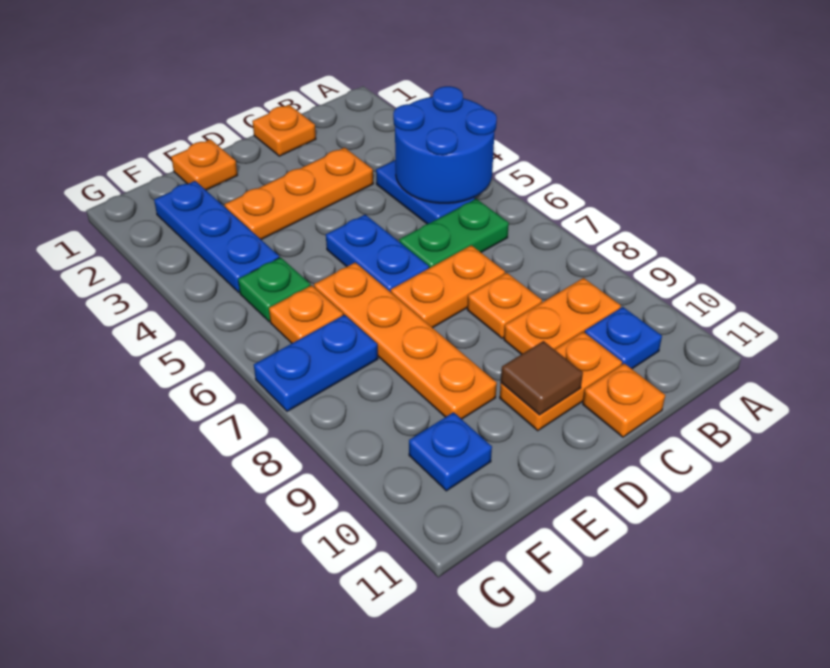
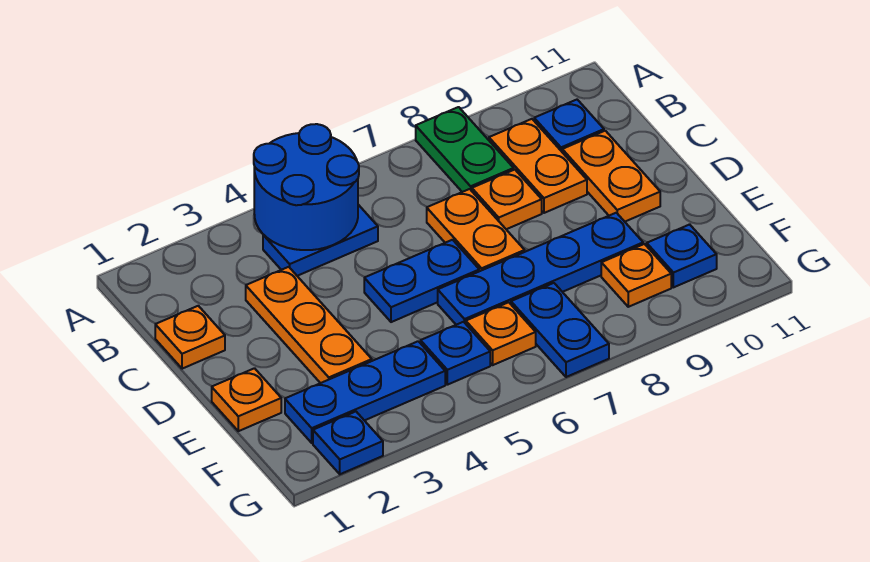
green 1x2 plate [399,199,509,268] -> green 1x2 plate moved to [416,107,514,192]
orange 1x1 plate [583,363,665,437] -> orange 1x1 plate moved to [601,244,671,307]
brown 1x1 tile [501,341,583,415] -> none
orange 1x4 plate [314,262,497,419] -> blue 1x4 plate [438,213,643,325]
green 1x1 plate [238,257,310,322] -> blue 1x1 plate [421,322,490,385]
none -> blue 1x1 plate [313,412,383,474]

